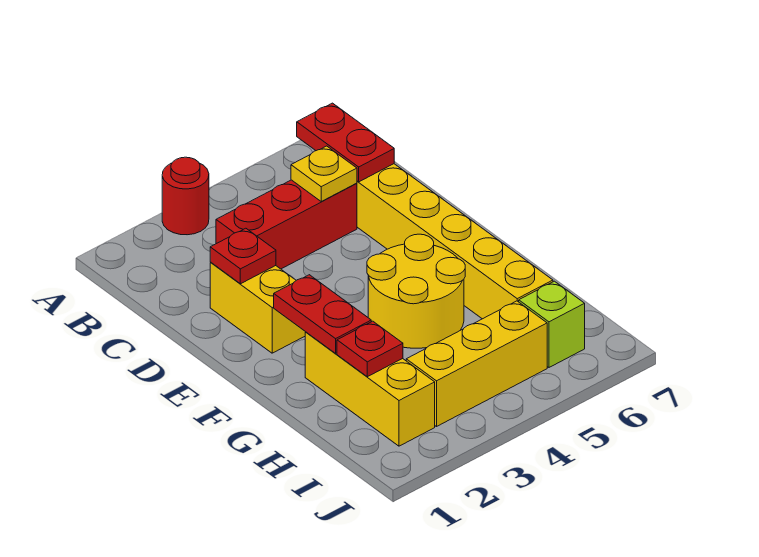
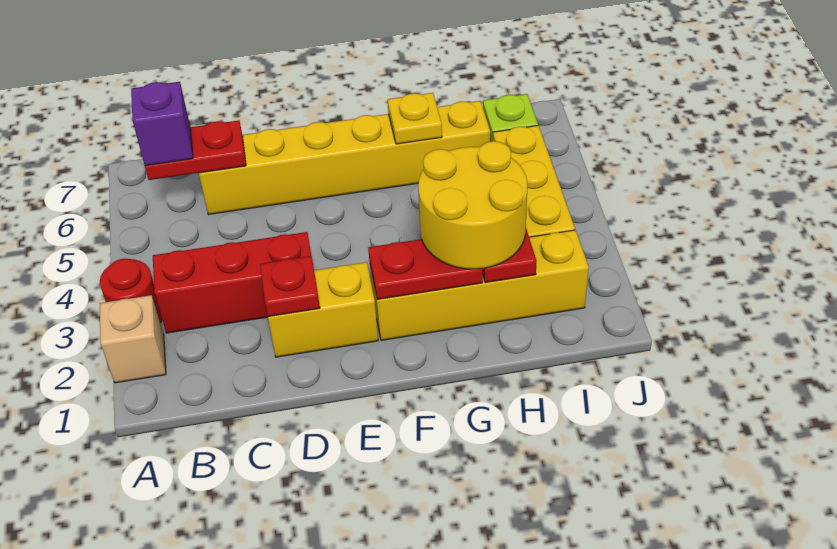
none -> tan 1x1 brick [100,295,166,383]
none -> purple 1x1 brick [131,82,193,166]
red 1x3 brick [216,180,357,269] -> red 1x3 brick turned to [153,232,311,333]
yellow 1x1 plate [291,146,357,201] -> yellow 1x1 plate moved to [388,93,442,144]
yellow 2x2 round brick [367,234,465,348] -> yellow 2x2 round brick moved to [418,141,527,269]
yellow 1x3 brick [305,332,435,446] -> yellow 1x4 brick [370,230,589,340]

